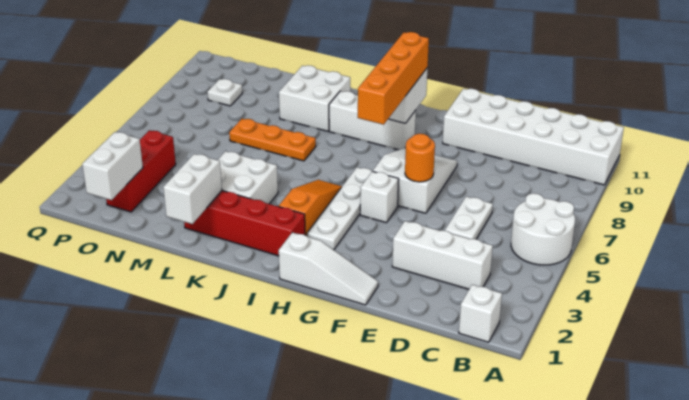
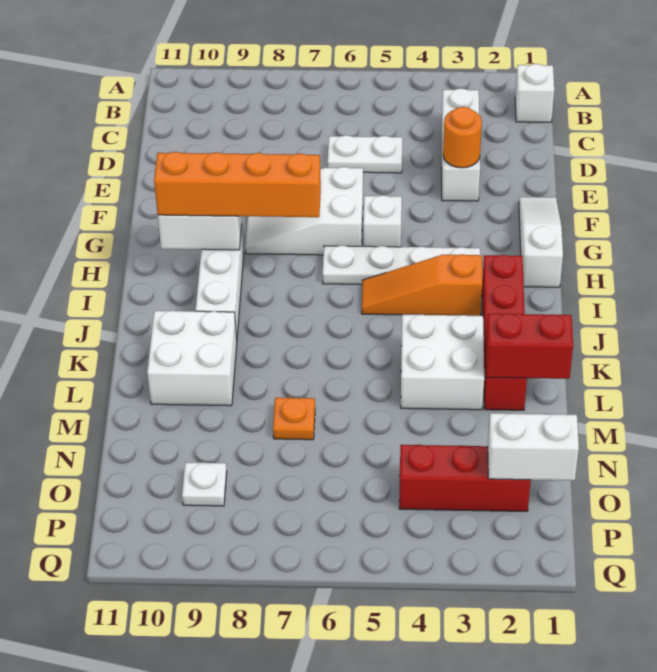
white 2x2 round brick [511,193,575,265] -> none
white 2x6 brick [443,89,624,185] -> none
orange 1x1 round brick [405,134,435,182] -> orange 1x1 round brick moved to [443,107,482,168]
orange 1x3 plate [229,119,316,161] -> orange 1x1 plate [273,398,315,440]
white 1x2 brick [163,154,222,224] -> red 1x2 brick [486,314,573,379]

